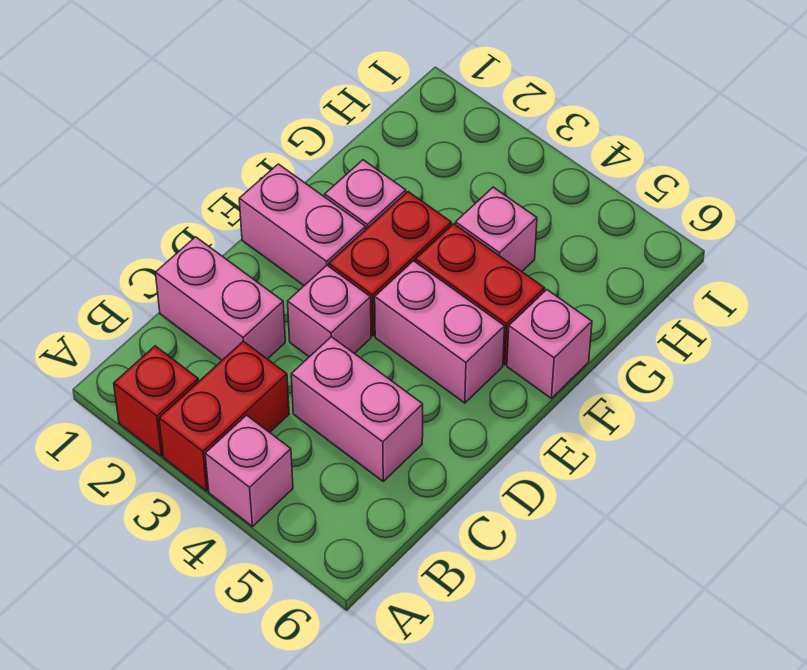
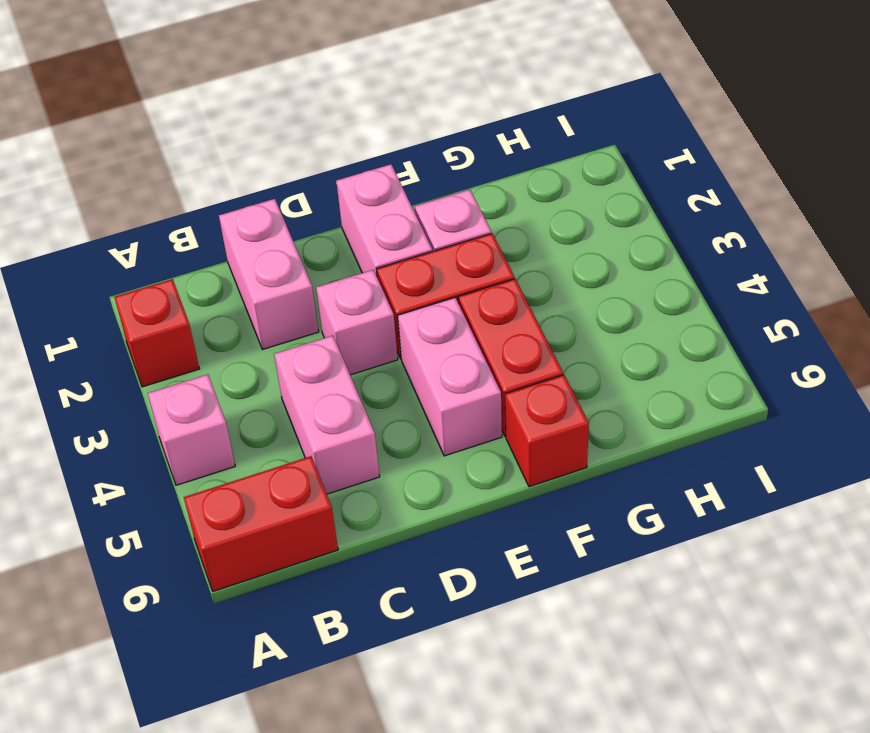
red 1x2 brick [159,341,289,491] -> red 1x2 brick moved to [184,456,338,591]
pink 1x1 brick [507,290,592,398] -> red 1x1 brick [505,375,589,487]
pink 1x1 brick [455,187,537,271] -> none

